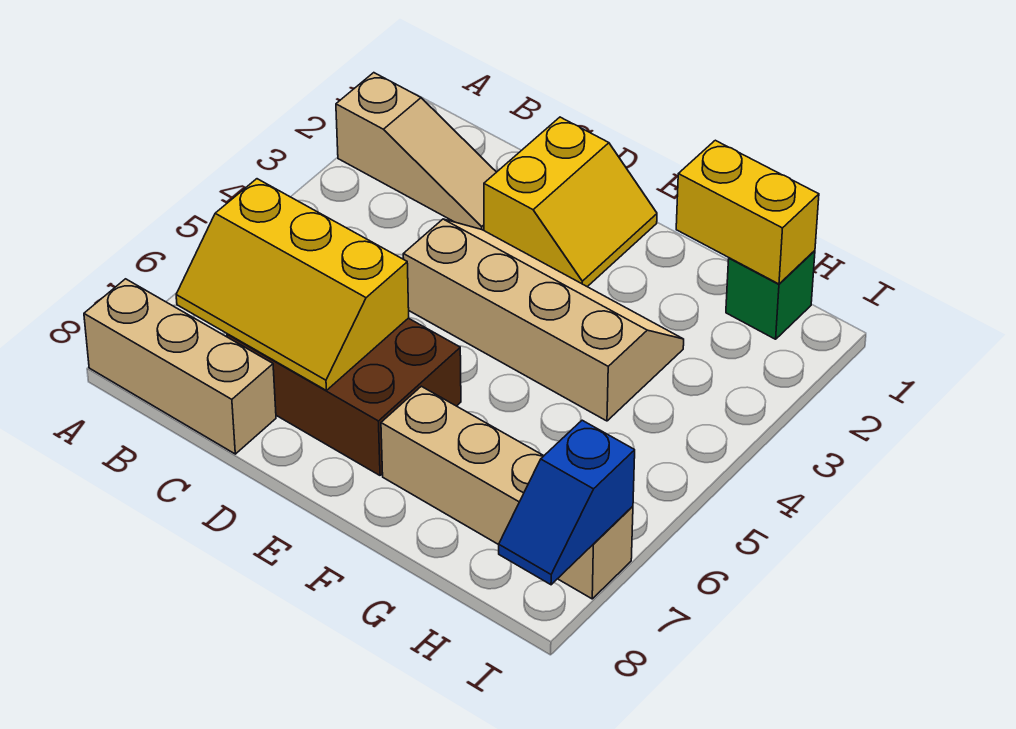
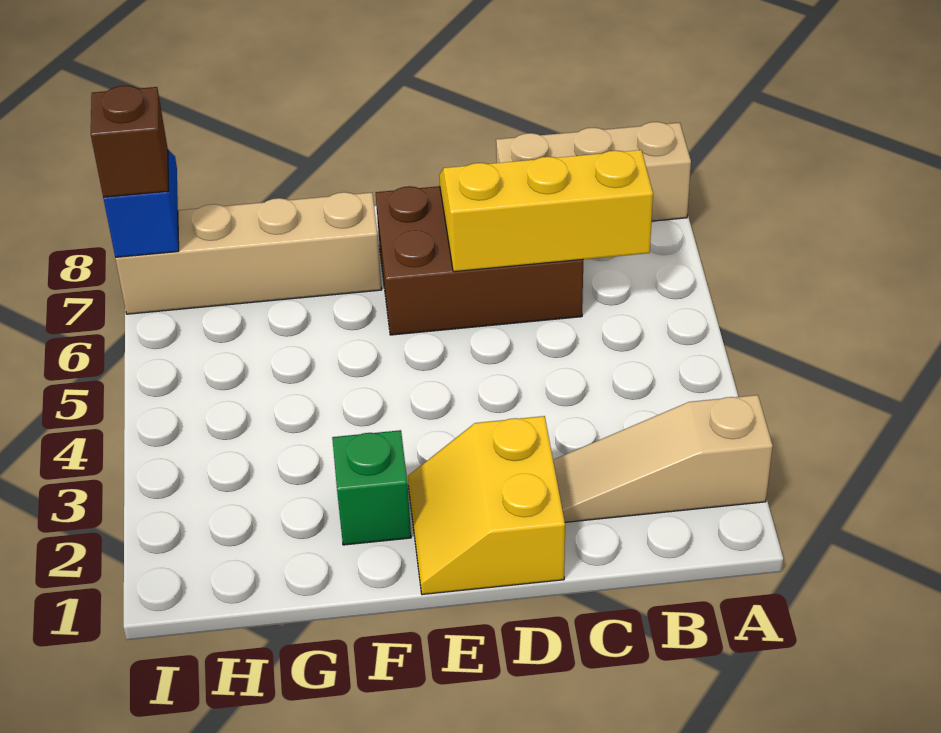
tan 2x4 slope [403,219,684,421] -> none
yellow 1x2 brick [676,140,819,284] -> none
green 1x1 brick [726,251,815,339] -> green 1x1 brick moved to [332,430,411,545]
none -> brown 1x1 brick [91,86,169,197]

